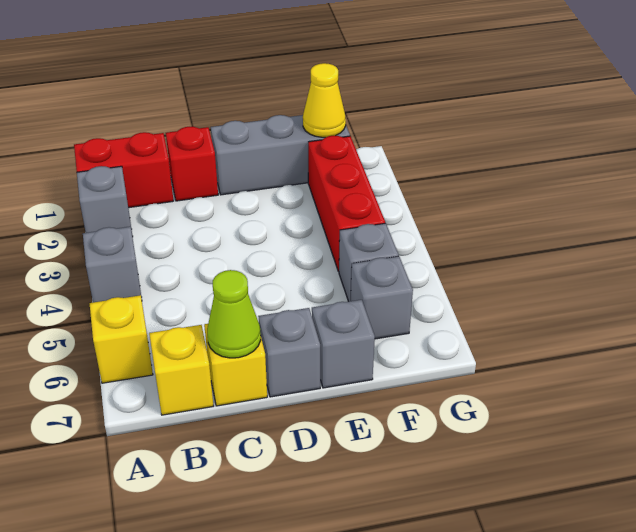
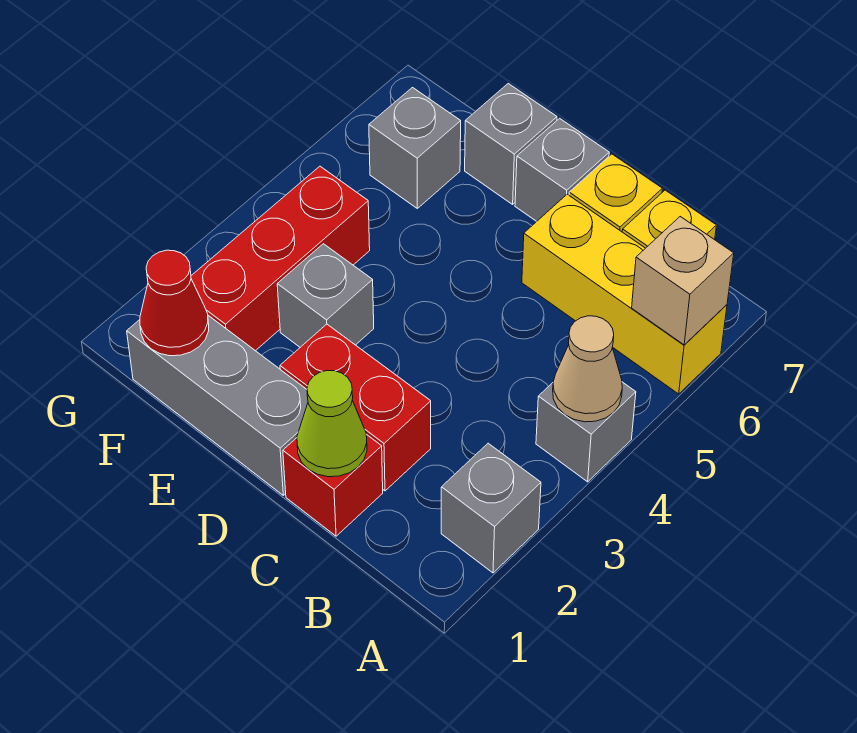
red 1x2 brick [74,132,173,208] -> red 1x2 brick moved to [280,324,431,491]
none -> tan 1x1 cone [553,316,622,422]
yellow 1x1 brick [90,295,153,383] -> yellow 1x3 brick [522,194,727,394]
none -> tan 1x1 brick [632,217,734,345]
lime 1x1 cone [207,270,261,358] -> lime 1x1 cone moved to [297,371,367,477]
yellow 1x1 cone [303,63,346,137] -> red 1x1 cone [140,250,209,356]
grey 1x1 brick [339,223,399,302] -> grey 1x1 brick moved to [277,244,374,347]

